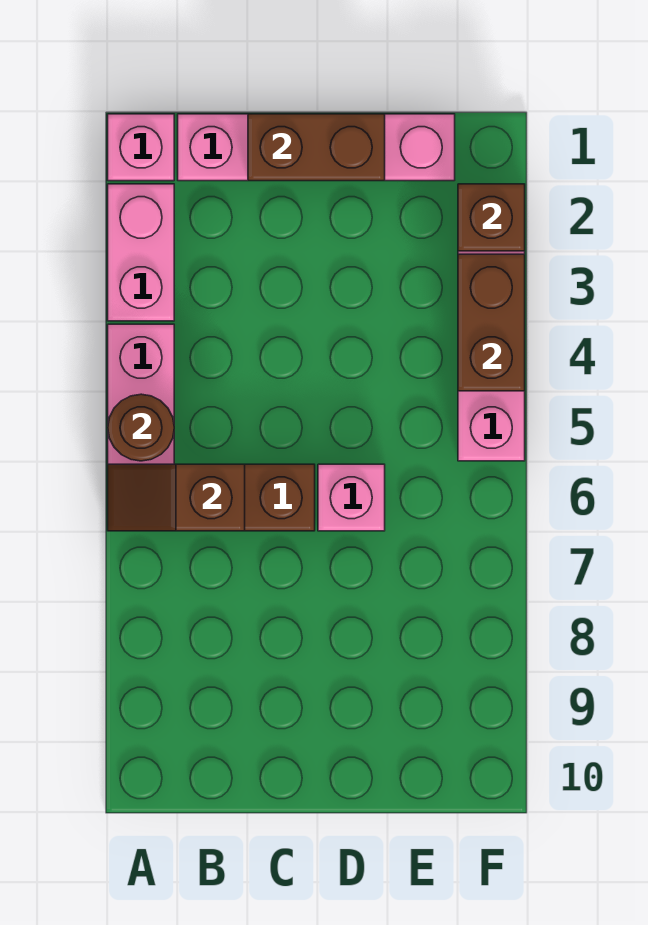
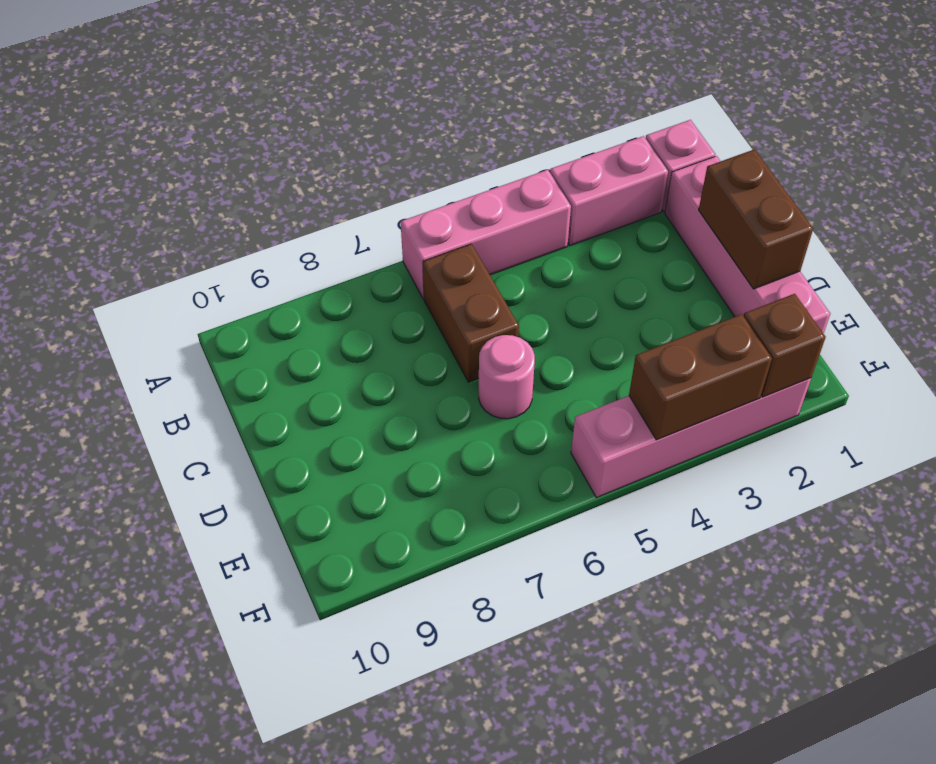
brown 1x1 round brick [108,394,174,461] -> none
brown 1x2 slope [108,464,245,531] -> none
pink 1x1 brick [318,464,385,531] -> pink 1x1 round brick [479,335,535,419]

